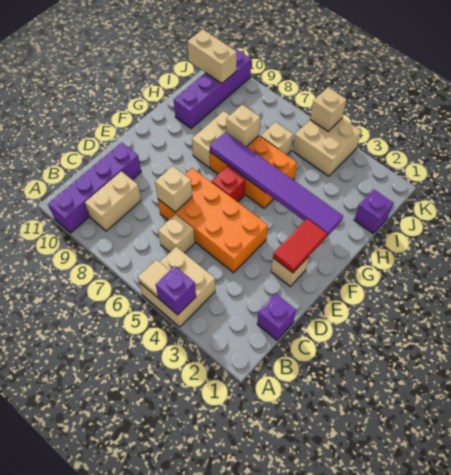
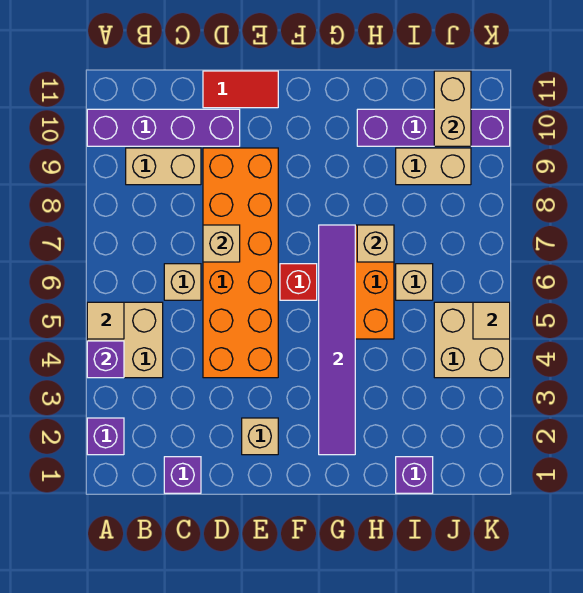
none -> purple 1x1 brick [87,418,124,455]
orange 2x4 brick [158,168,268,273] -> orange 2x6 brick [203,148,278,378]
red 1x2 tile [273,219,327,273] -> red 1x2 tile moved to [203,71,278,108]
tan 1x2 brick [192,111,230,168] -> tan 1x2 brick moved to [396,148,471,185]
tan 1x1 brick [310,87,346,131] -> tan 1x1 tile [473,302,510,339]

